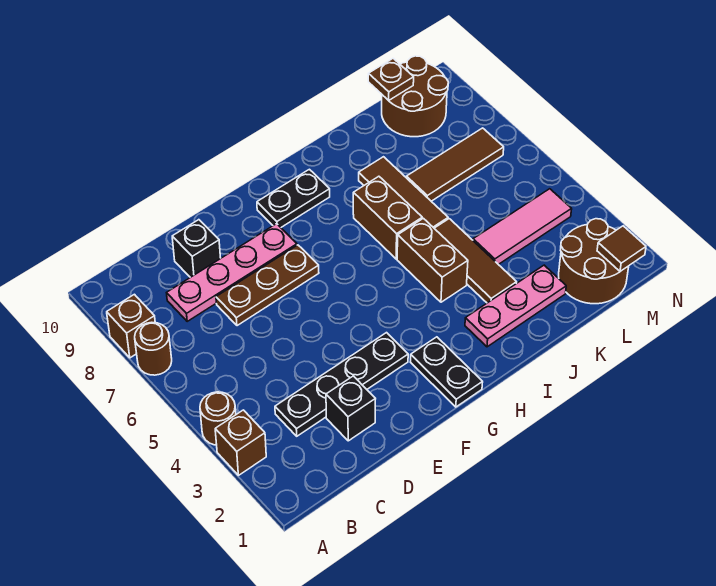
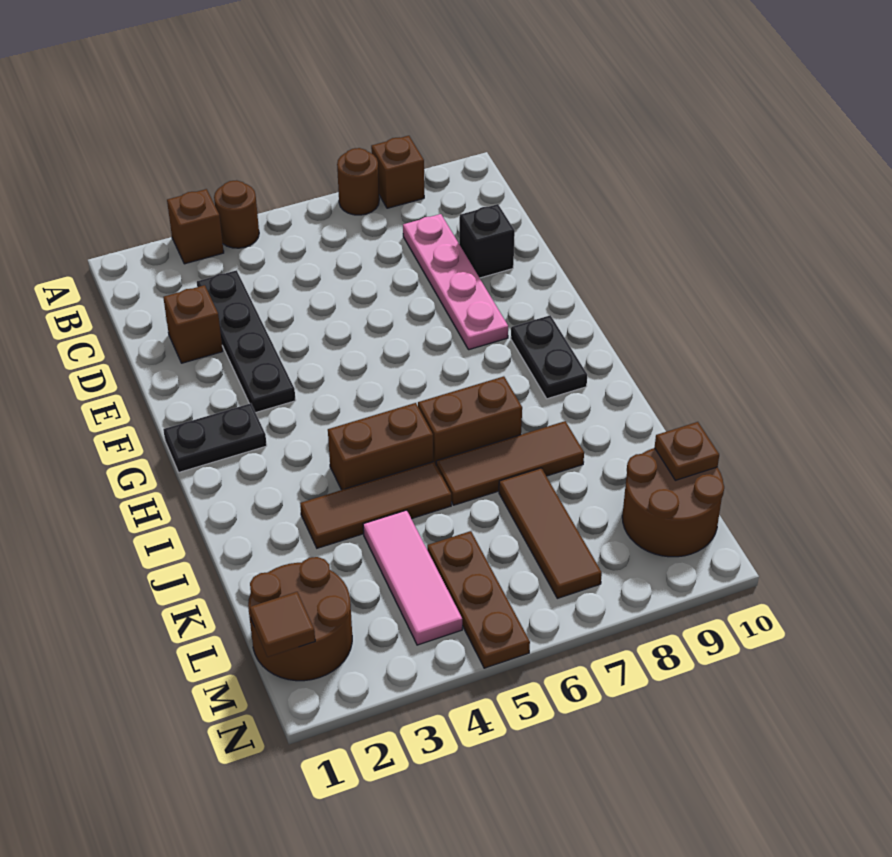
black 1x1 brick [326,376,375,441] -> brown 1x1 brick [163,285,223,363]
brown 1x3 plate [216,245,319,326] -> brown 1x3 plate moved to [427,531,530,668]
pink 1x3 plate [465,265,566,347] -> none

